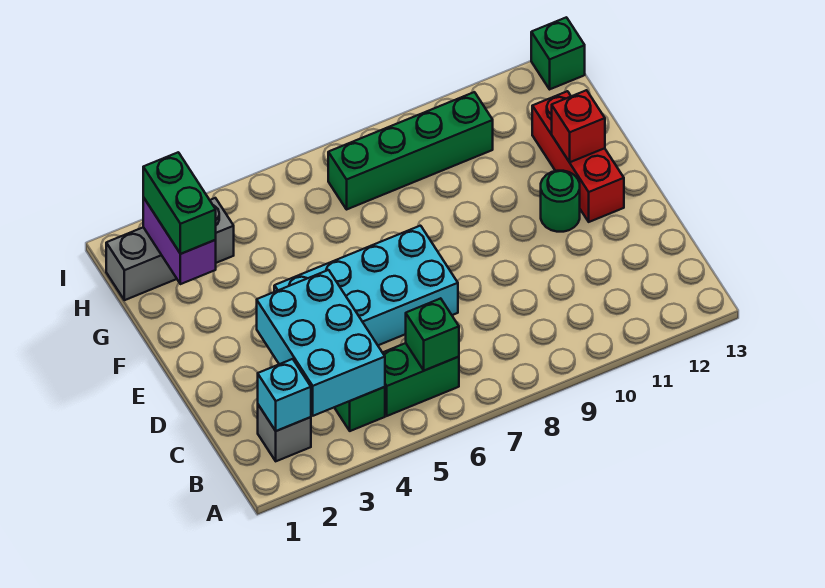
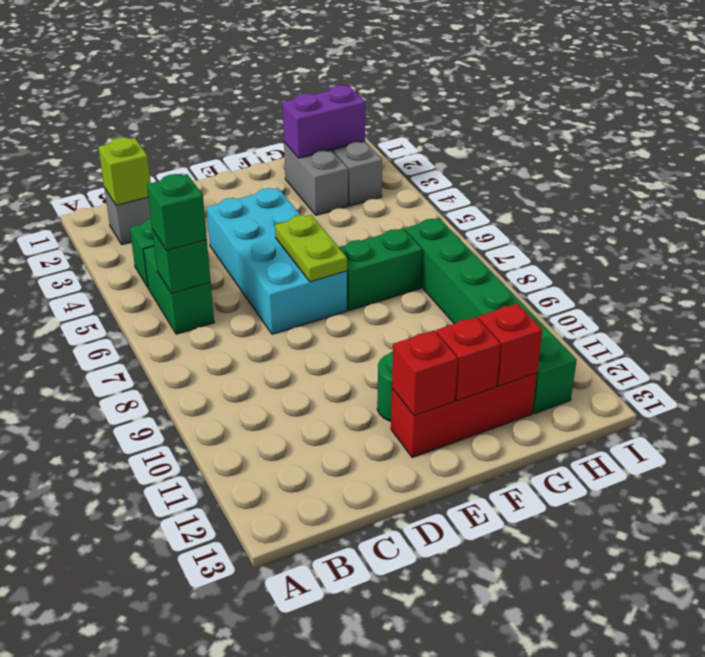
cyan 1x1 brick [258,359,311,431] -> lime 1x1 brick [98,137,151,205]
cyan 2x3 brick [257,270,385,416] -> none
none -> lime 1x2 plate [275,215,347,282]
none -> red 1x1 brick [392,331,458,416]
none -> grey 1x2 brick [284,142,348,215]
green 1x2 brick [143,152,216,254] -> green 1x2 brick moved to [339,229,422,311]
none -> red 1x1 brick [478,304,542,386]
green 1x4 brick [328,92,493,209] -> green 1x6 brick [405,218,577,414]
green 1x1 brick [531,17,585,89] -> green 1x1 brick moved to [147,174,207,250]

